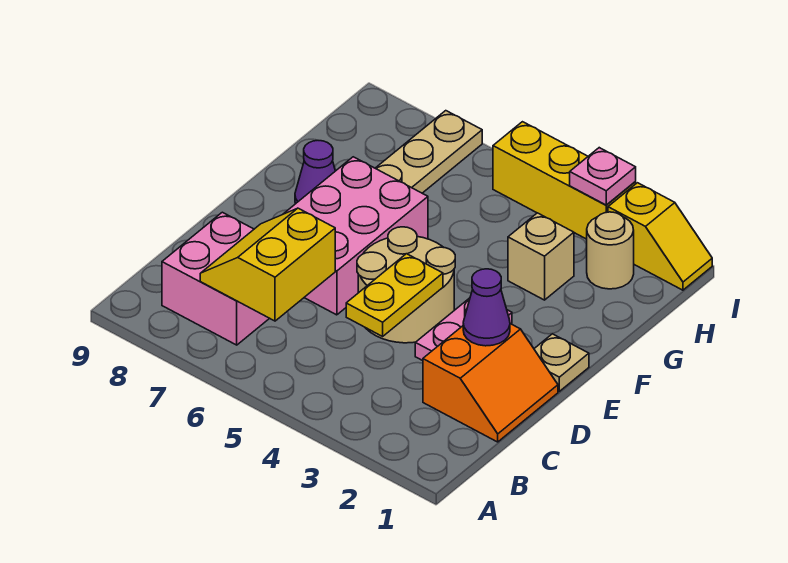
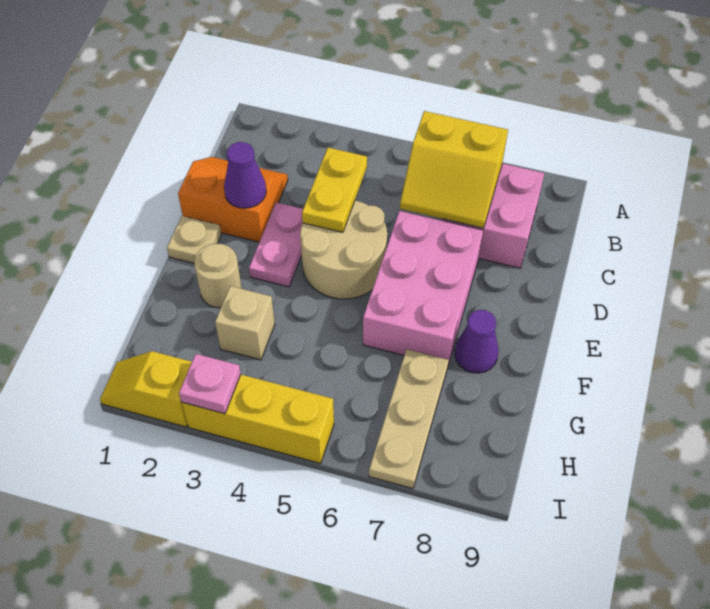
yellow 2x2 slope [200,208,335,321] -> yellow 2x2 slope turned to [400,111,508,228]
orange 2x2 slope [423,324,558,442] -> orange 2x2 slope turned to [178,157,288,242]
tan 1x1 round brick [587,212,634,289] -> tan 1x1 round brick moved to [194,244,242,308]

